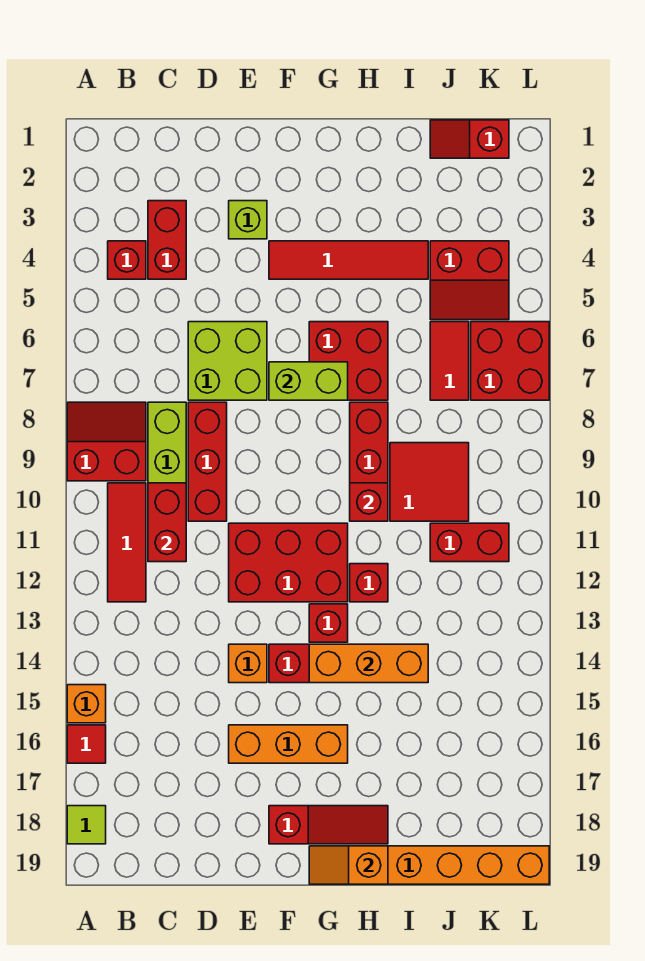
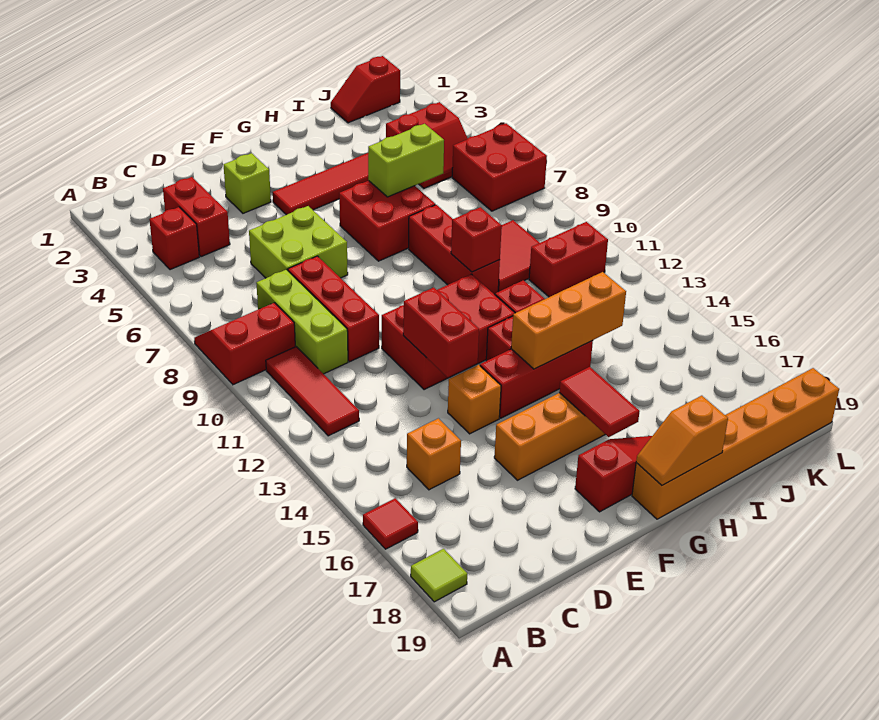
orange 1x1 brick [67,685,106,723] -> orange 1x1 brick moved to [407,418,461,490]
red 1x2 brick [148,483,186,562] -> red 1x2 brick moved to [403,288,479,377]
lime 1x2 brick [269,362,348,400] -> lime 1x2 brick moved to [368,124,444,197]
red 1x2 tile [430,322,469,400] -> red 1x2 tile moved to [559,367,640,437]

